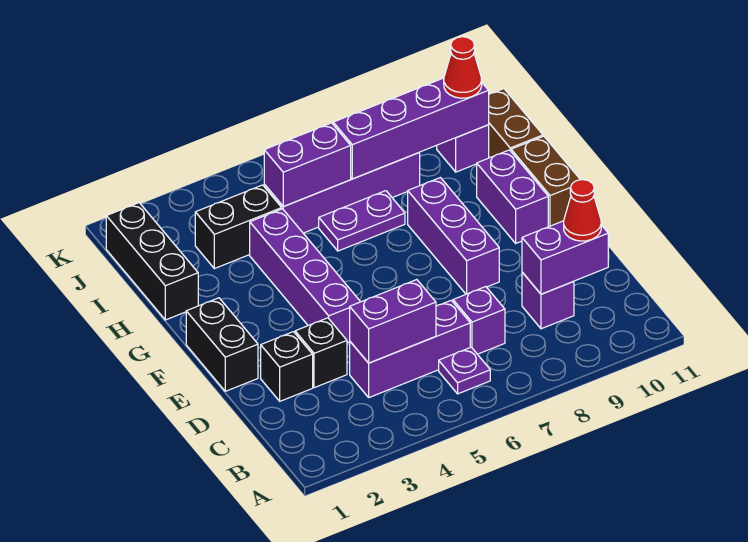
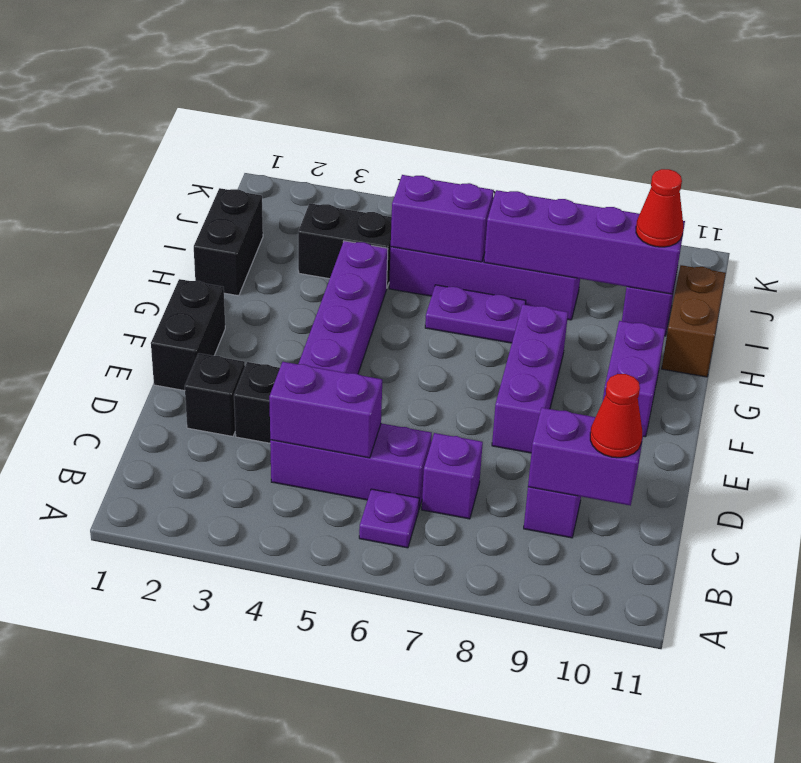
brown 1x2 brick [511,136,580,227] -> none
black 1x3 brick [106,203,198,320] -> black 1x2 brick [194,188,263,296]

